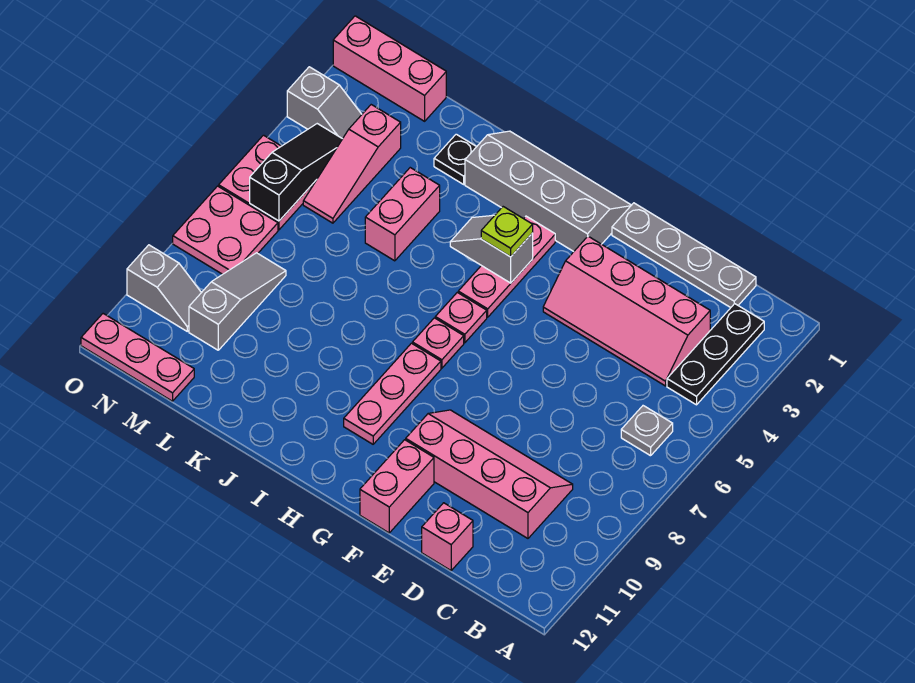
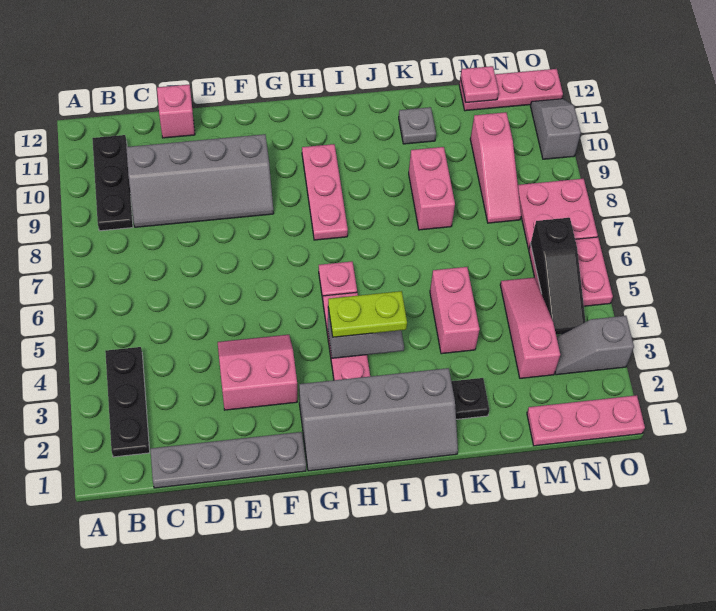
grey 1x1 plate [621,406,673,456] -> grey 1x1 plate moved to [399,107,436,144]
none -> black 1x3 plate [92,135,133,231]
pink 2x4 slope [543,236,710,386] -> pink 2x2 slope [218,335,297,410]
pink 2x4 slope [406,410,573,538] -> grey 2x4 slope [126,134,274,227]
pink 1x2 brick [360,440,434,533] -> pink 1x2 brick moved to [409,147,455,230]
lime 1x1 plate [481,207,533,257] -> lime 1x2 plate [328,291,407,337]
pink 1x1 plate [412,318,464,368] -> pink 1x1 plate moved to [460,66,499,103]
pink 1x3 brick [333,16,446,121] -> pink 1x3 plate [527,395,645,446]
grey 1x3 slope [189,253,286,350] -> pink 1x3 slope [470,112,521,223]
grey 1x2 slope [127,245,201,331] -> grey 1x2 slope turned to [531,99,581,159]

